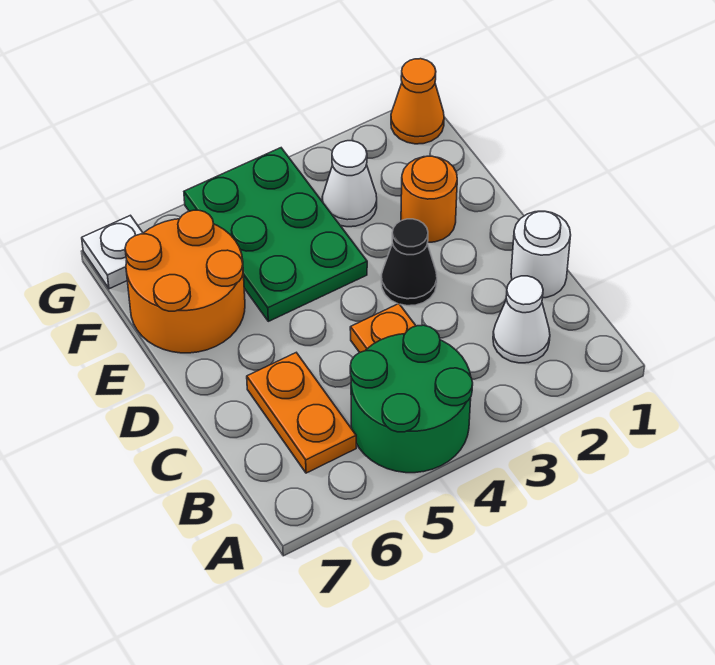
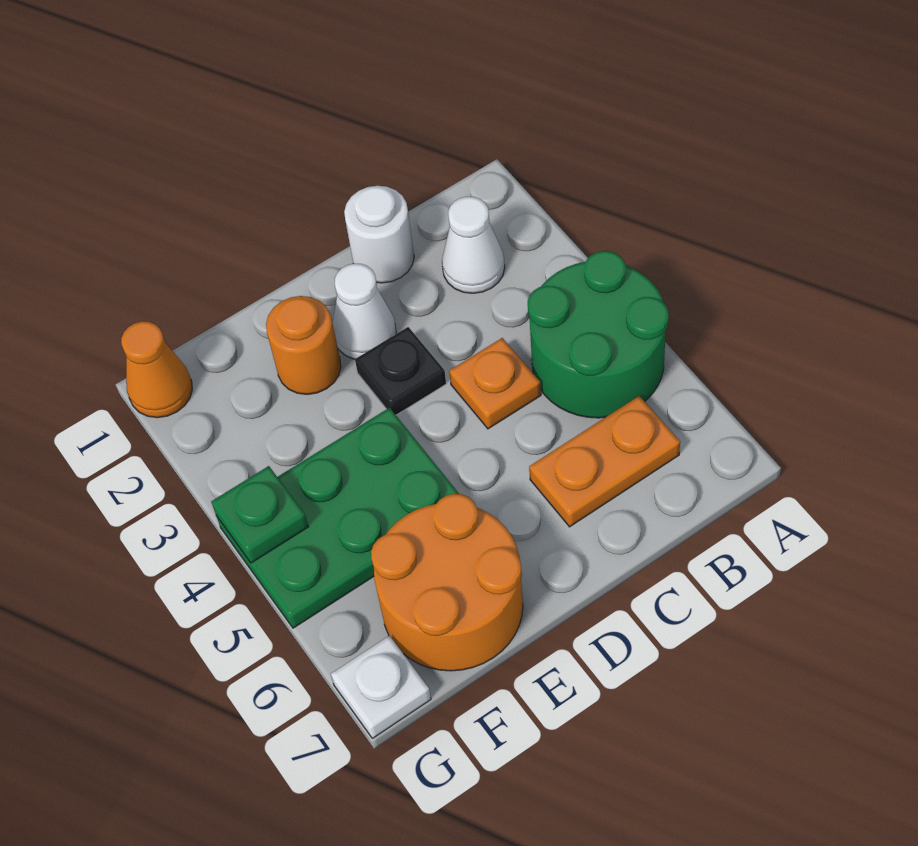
black 1x1 cone [381,219,437,306] -> black 1x1 plate [355,327,446,415]
white 1x1 cone [322,141,377,227] -> white 1x1 cone moved to [333,263,396,359]
none -> green 1x1 plate [211,466,308,563]

